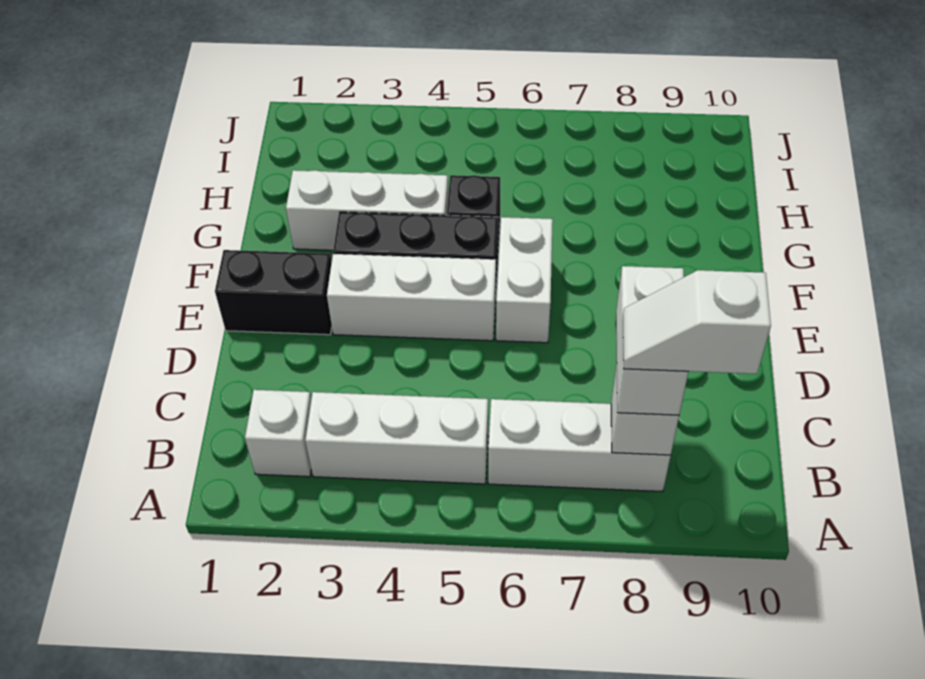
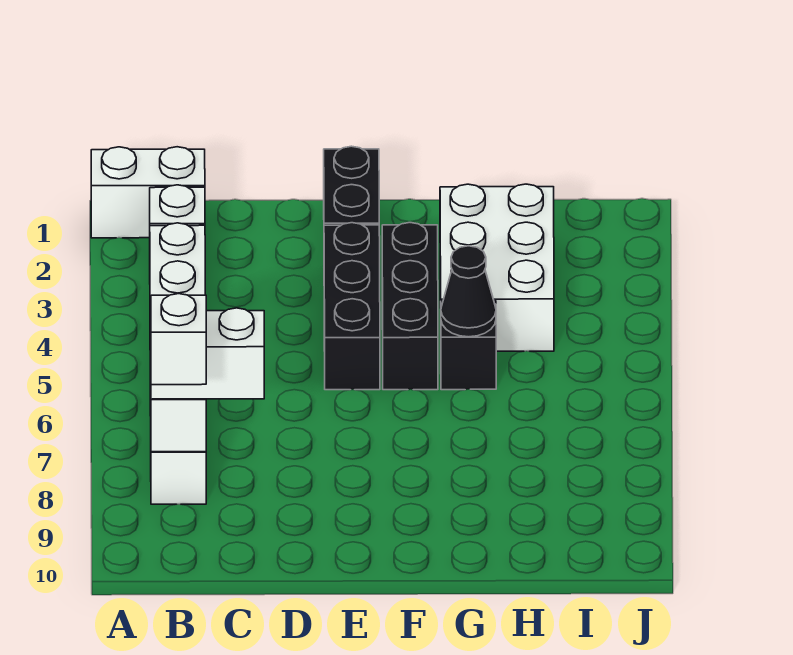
white 1x3 brick [327,254,496,341] -> black 1x3 brick [324,223,380,390]
white 1x2 brick [496,217,553,343] -> white 1x2 brick moved to [91,147,205,238]
white 1x3 brick [286,170,448,250] -> white 2x3 brick [440,184,554,351]
none -> black 1x1 cone [441,246,496,337]

